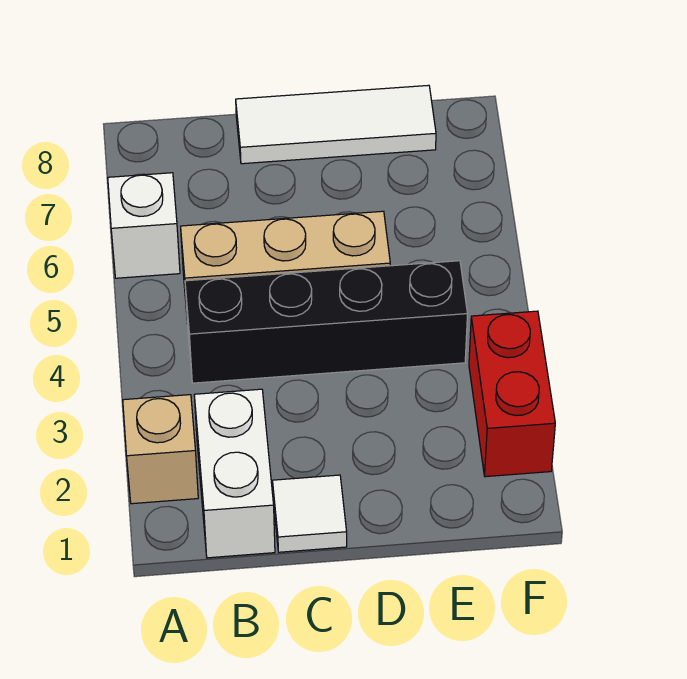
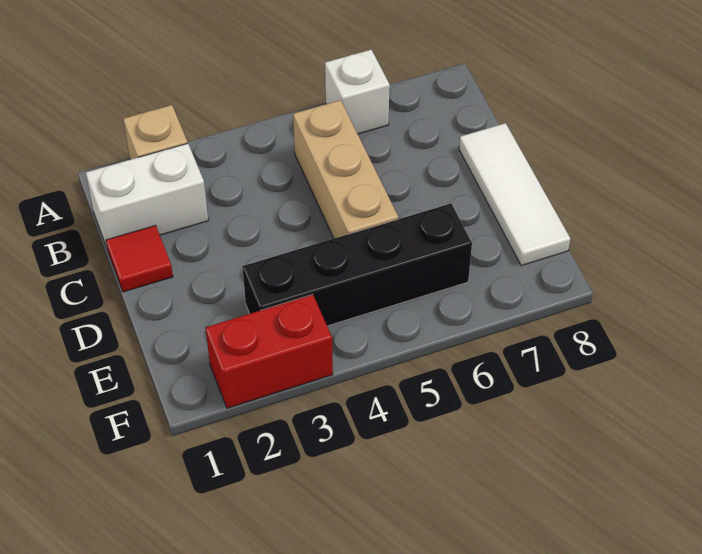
black 1x4 brick [185,261,467,383] -> black 1x4 brick turned to [242,204,472,326]
white 1x1 tile [273,475,347,552] -> red 1x1 tile [106,225,173,292]

